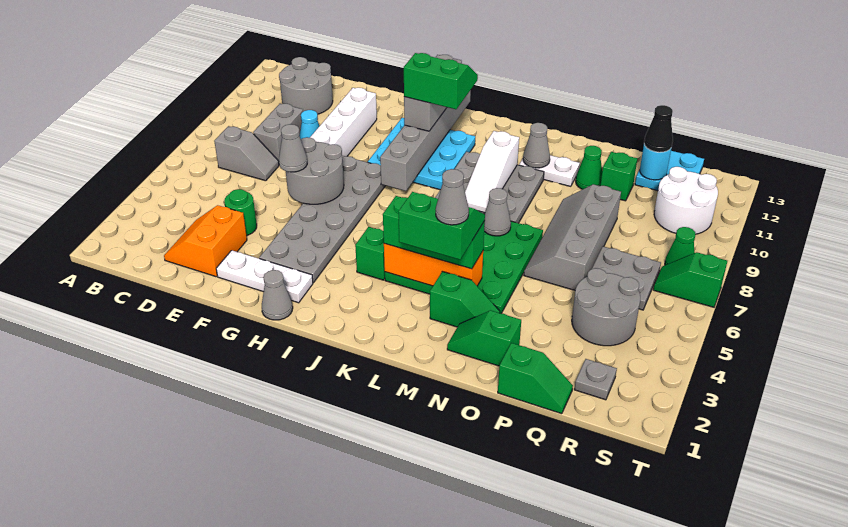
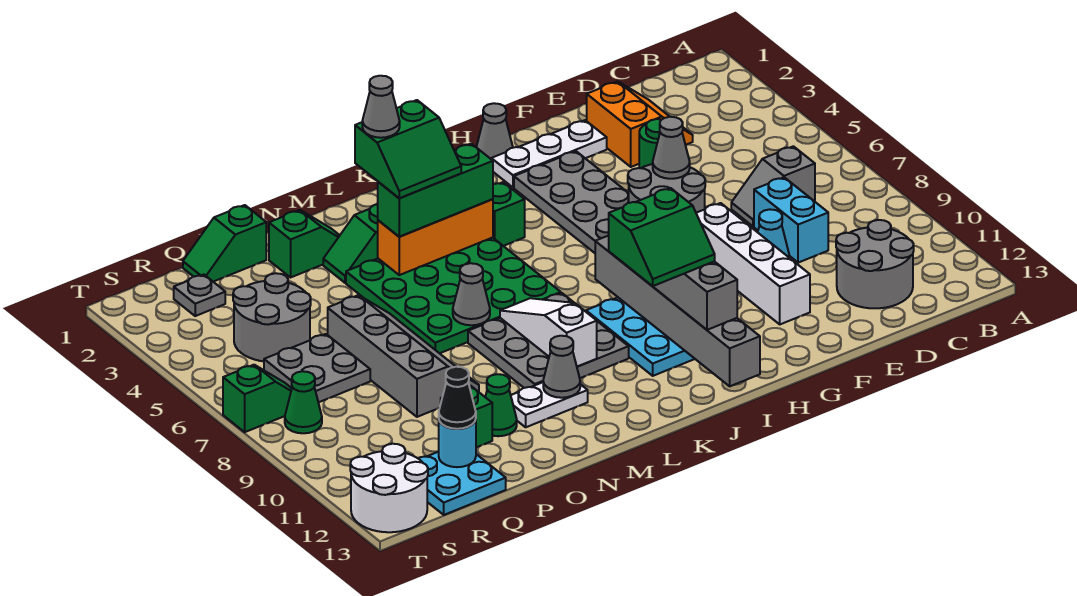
grey 1x2 brick [253,103,303,161] -> cyan 1x2 brick [754,177,828,263]
white 2x2 round brick [654,167,718,234] -> white 2x2 round brick moved to [350,444,428,532]

